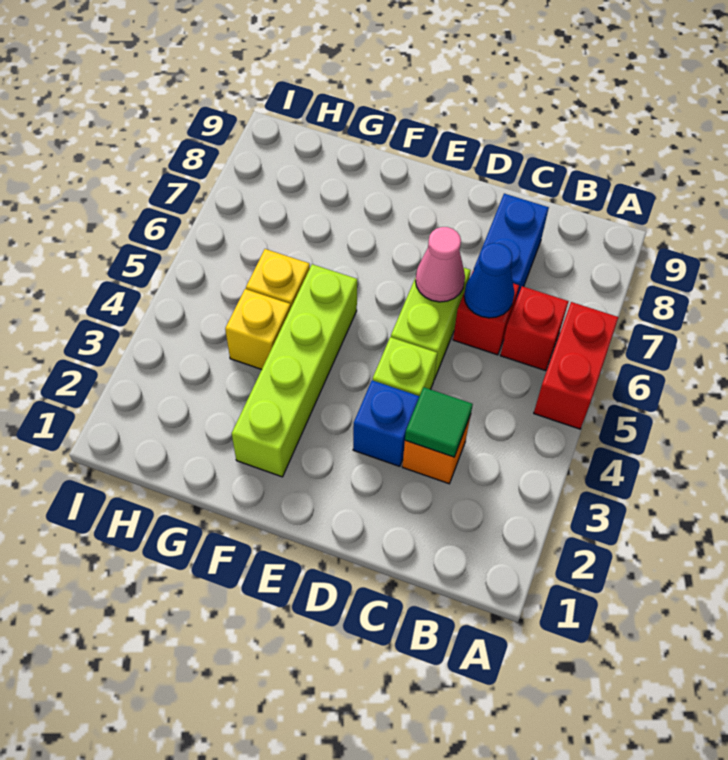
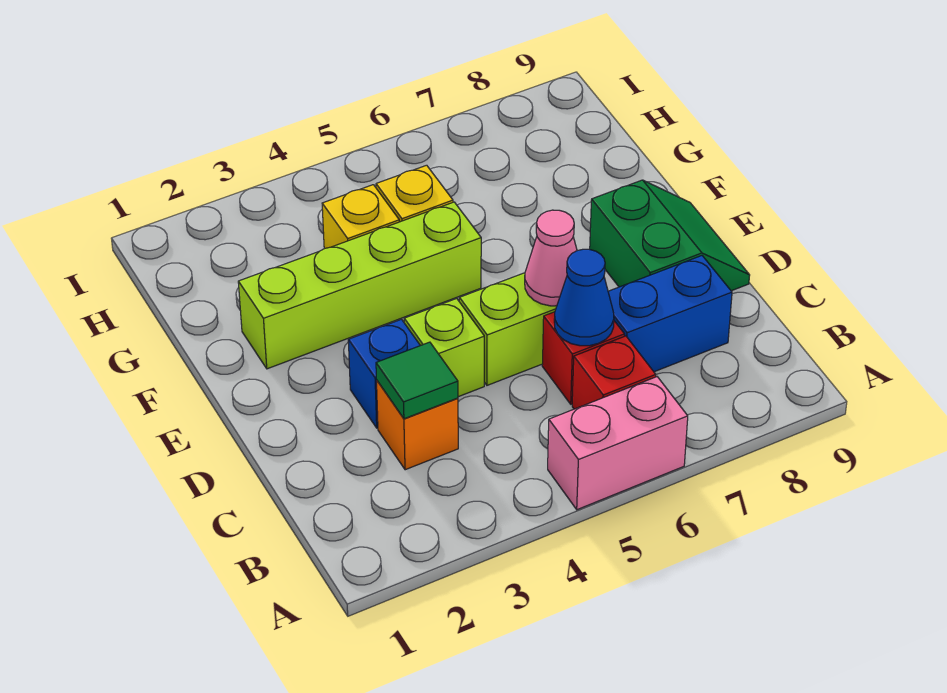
red 1x2 brick [534,302,619,429] -> pink 1x2 brick [548,377,688,510]
none -> green 2x2 slope [590,180,750,291]

